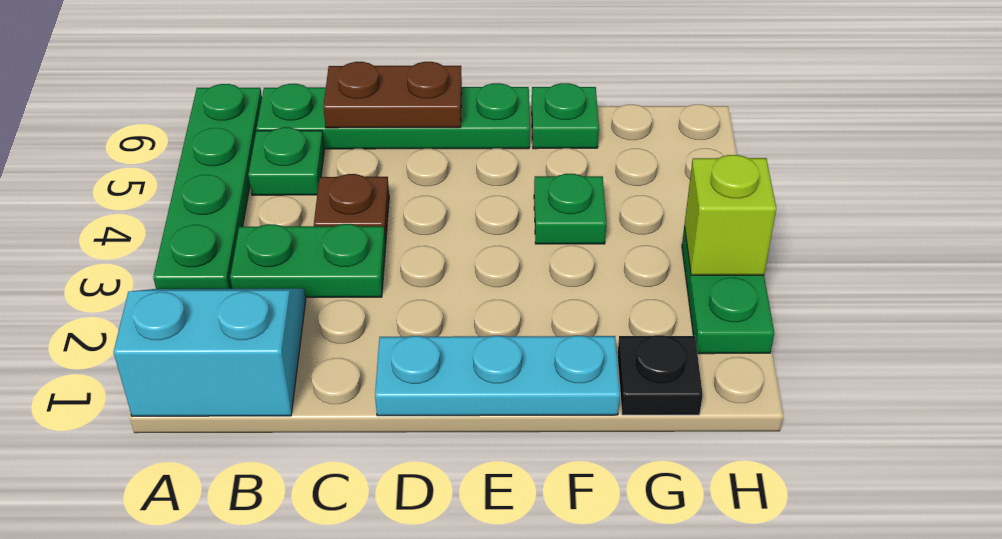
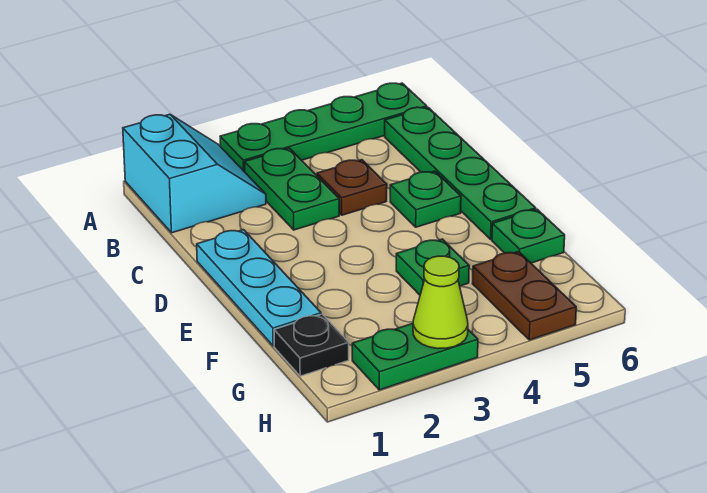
green 1x1 plate [248,127,324,195] -> green 1x1 plate moved to [390,171,461,227]
brown 1x2 plate [323,62,462,128] -> brown 1x2 plate moved to [472,252,576,340]
lime 1x1 brick [684,155,776,275] -> lime 1x1 cone [413,256,468,349]

